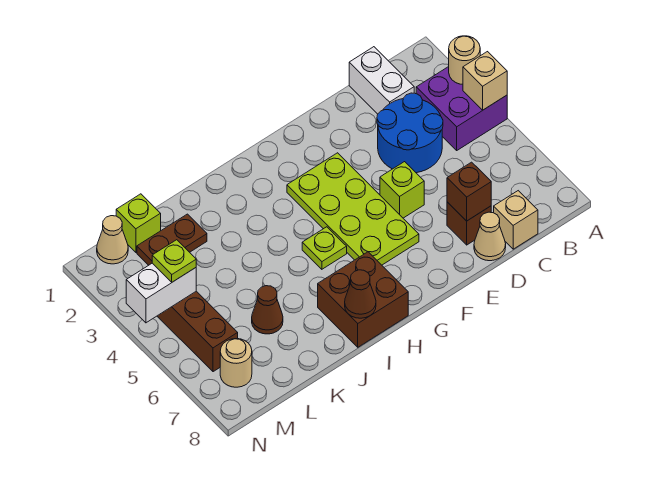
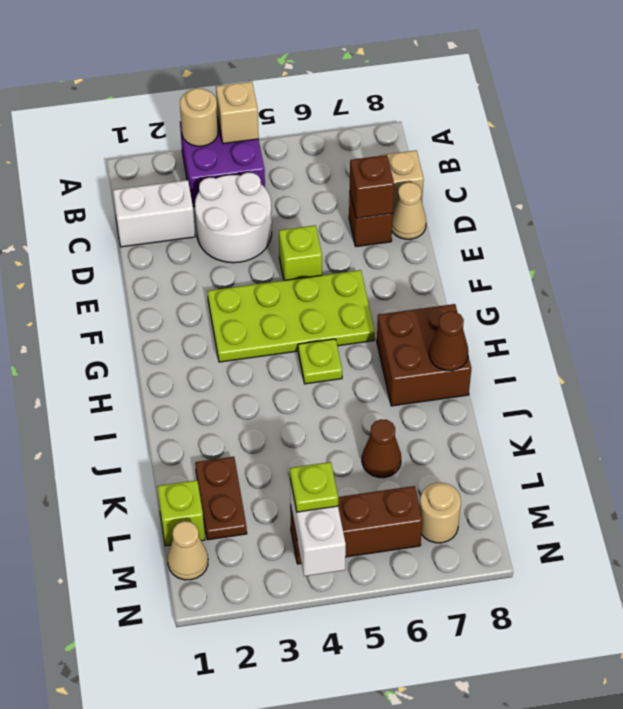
blue 2x2 round brick [377,93,443,173] -> white 2x2 round brick [195,172,272,263]

